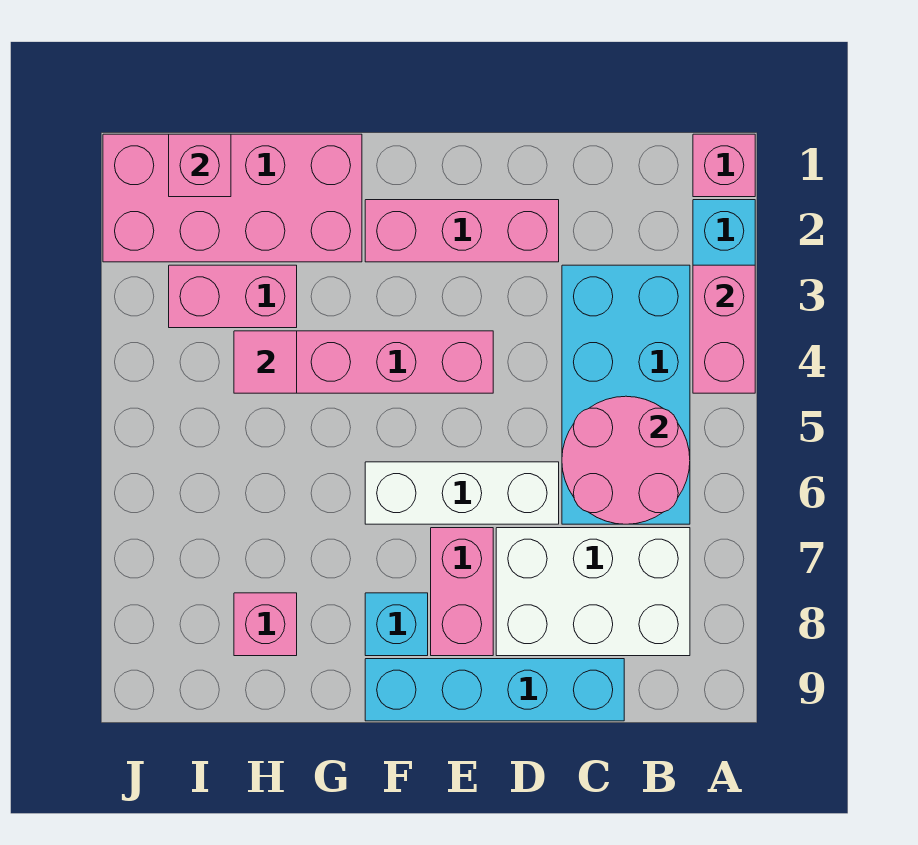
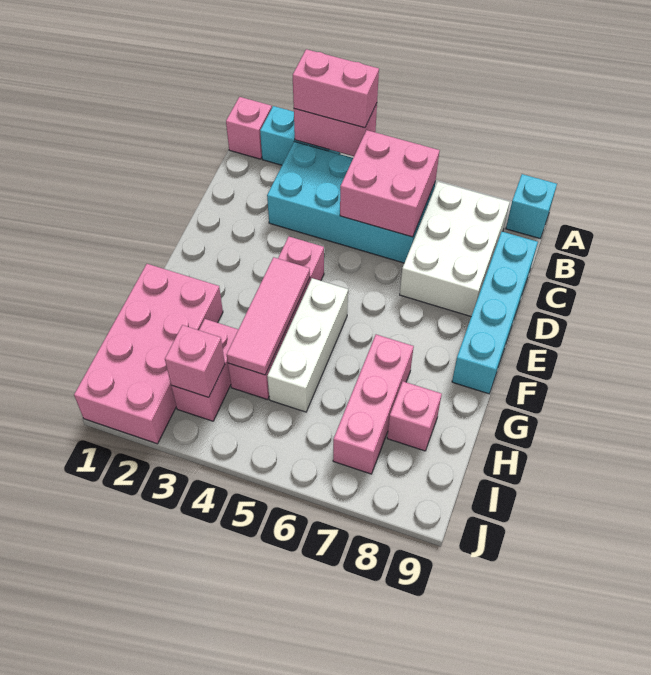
pink 2x2 round brick [562,396,690,524] -> pink 2x2 brick [340,130,440,237]
pink 1x3 brick [365,200,559,262] -> pink 1x3 brick moved to [333,334,414,474]
white 1x3 brick [365,462,559,524] -> white 1x3 brick moved to [267,278,348,412]
pink 1x2 brick [431,528,493,656] -> pink 1x2 brick moved to [293,49,379,128]
cyan 1x1 brick [365,593,428,656] -> cyan 1x1 brick moved to [506,174,557,238]
pink 1x1 tile [234,331,297,393] -> pink 1x3 tile [227,257,310,375]
pink 1x1 brick [169,134,231,197] -> pink 1x1 brick moved to [165,325,225,397]

